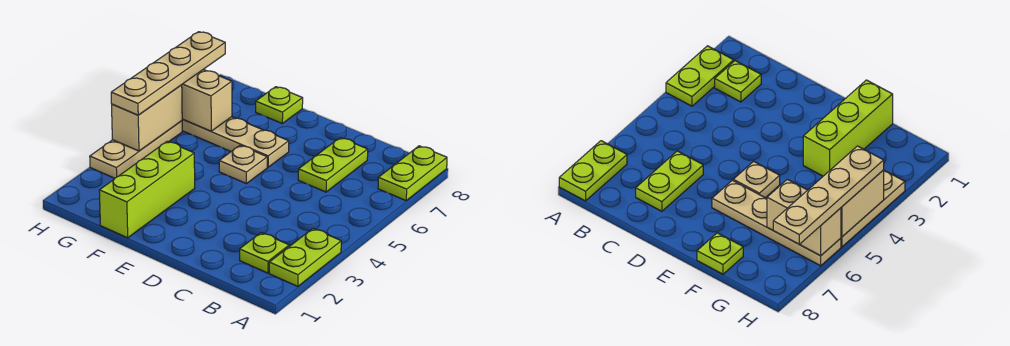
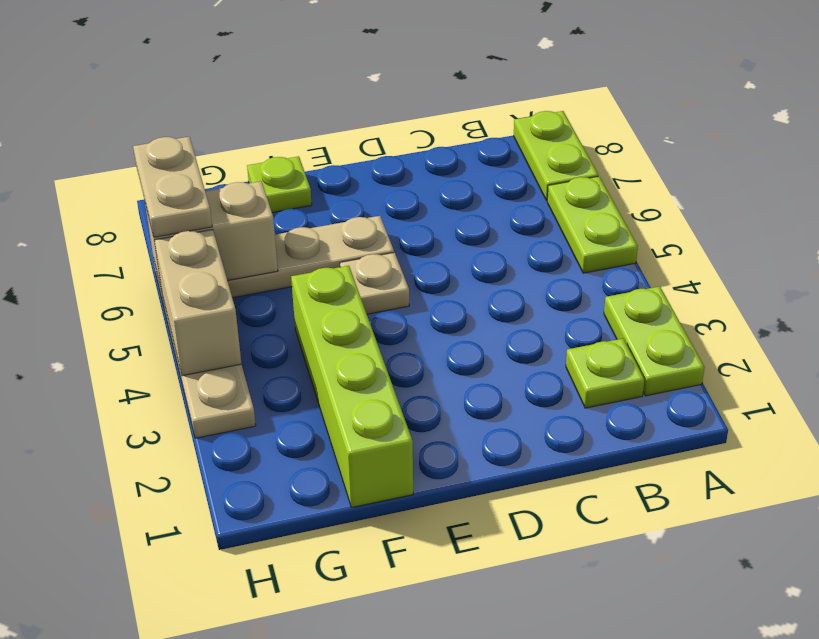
lime 1x2 plate [298,138,368,192] -> lime 1x2 plate moved to [547,176,638,273]
lime 1x3 brick [99,141,195,238] -> lime 1x4 brick [291,266,413,507]
tan 1x4 plate [111,32,225,115] -> tan 1x2 plate [133,137,212,237]

